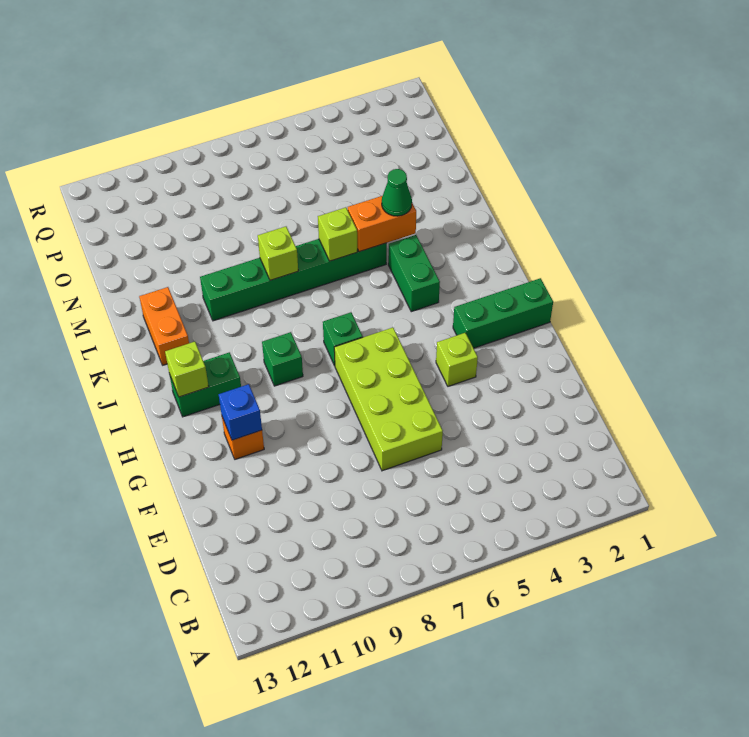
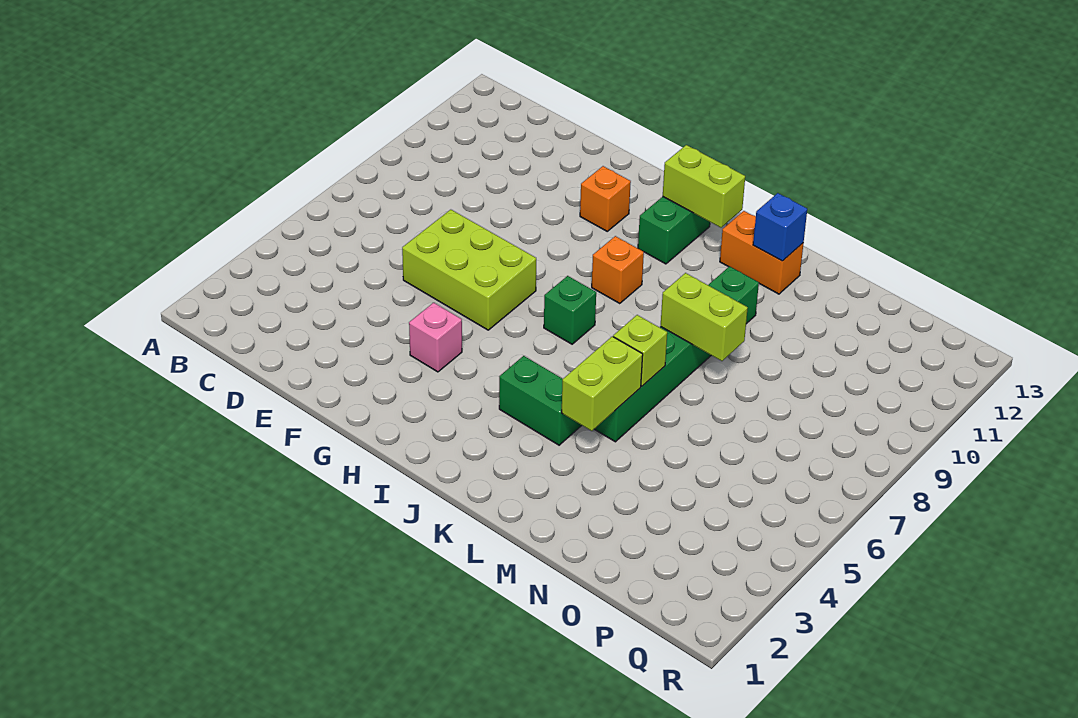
lime 2x4 brick [334,328,443,471] -> lime 2x3 brick [402,210,536,330]
lime 1x1 brick [436,333,478,386] -> pink 1x1 brick [409,303,462,372]
blue 1x1 brick [219,384,262,440] -> blue 1x1 brick moved to [753,193,807,261]
green 1x3 brick [453,278,553,348] -> none
green 1x1 brick [262,332,303,386] -> orange 1x1 brick [592,236,644,304]
lime 1x1 brick [165,342,209,397] -> lime 1x2 brick [663,145,745,228]
orange 1x2 brick [348,196,416,252] -> lime 1x2 brick [562,336,643,431]
green 1x1 cone [382,169,412,216] -> none
lime 1x1 brick [258,227,298,280] -> lime 1x2 brick [661,273,748,361]

